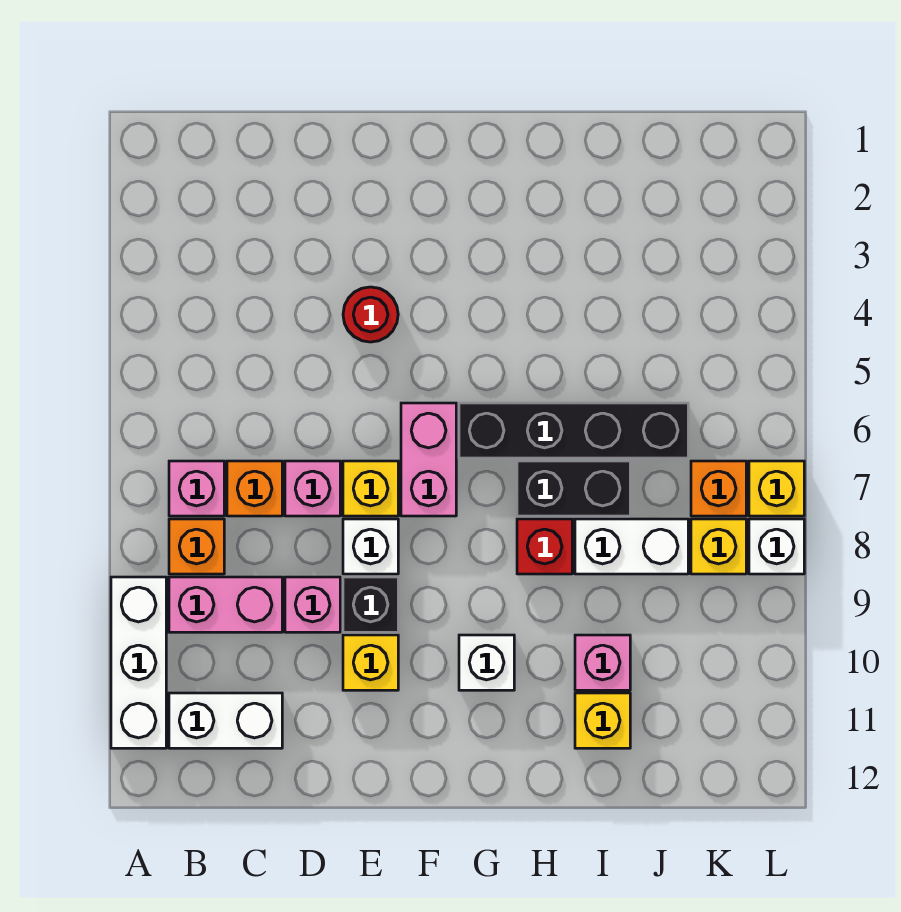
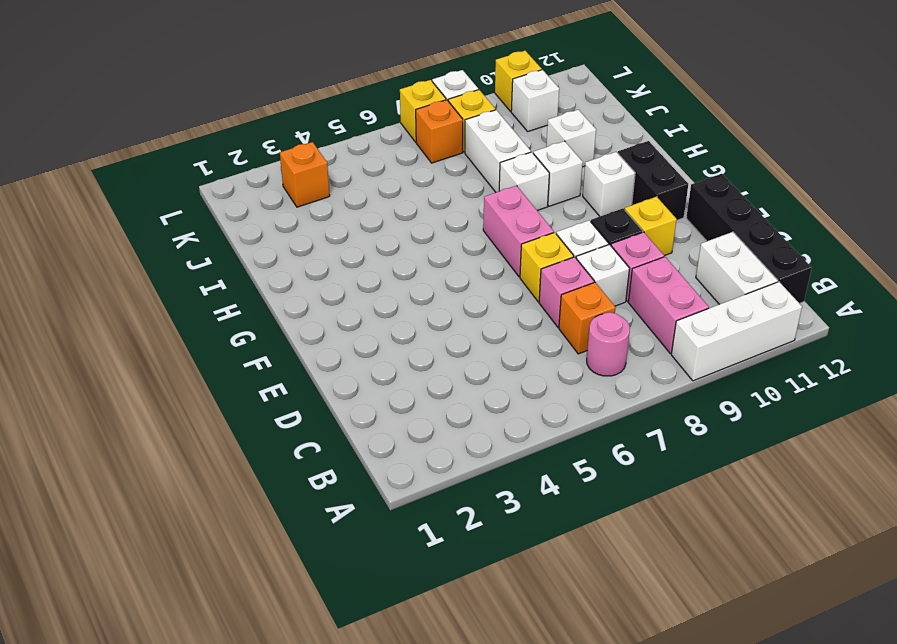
pink 1x1 brick [169,461,224,516] -> pink 1x1 round brick [587,312,630,376]
orange 1x1 brick [169,519,224,574] -> orange 1x1 brick moved to [280,142,330,207]
none -> white 1x1 brick [576,245,630,306]
red 1x1 round brick [343,287,398,342] -> none
pink 1x2 brick [401,403,456,516] -> pink 1x2 brick turned to [483,186,554,277]
black 1x4 brick [459,403,688,458] -> black 1x4 brick moved to [686,174,812,303]
black 1x2 brick [517,461,630,516] -> black 1x2 brick moved to [618,141,688,221]
red 1x1 brick [517,519,572,574] -> white 1x1 brick [499,152,549,211]
none -> white 1x1 brick [533,141,583,206]
pink 1x1 brick [575,635,630,690] -> white 1x1 brick [546,110,596,167]
yellow 1x1 brick [575,693,630,748] -> yellow 1x1 brick moved to [495,51,542,111]
none -> white 1x1 brick [511,70,559,131]

